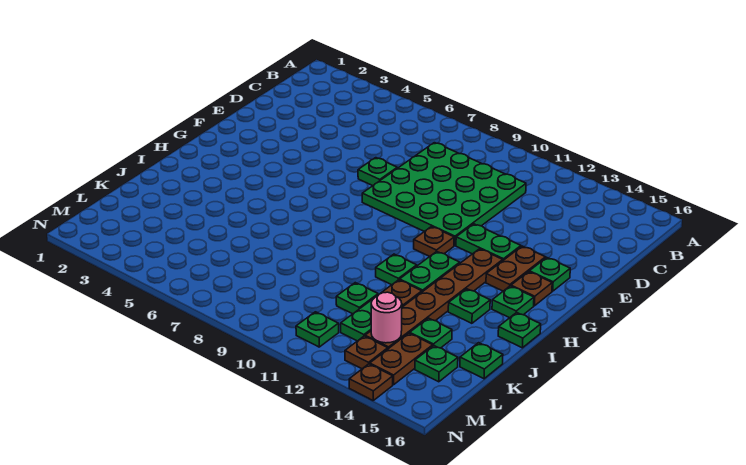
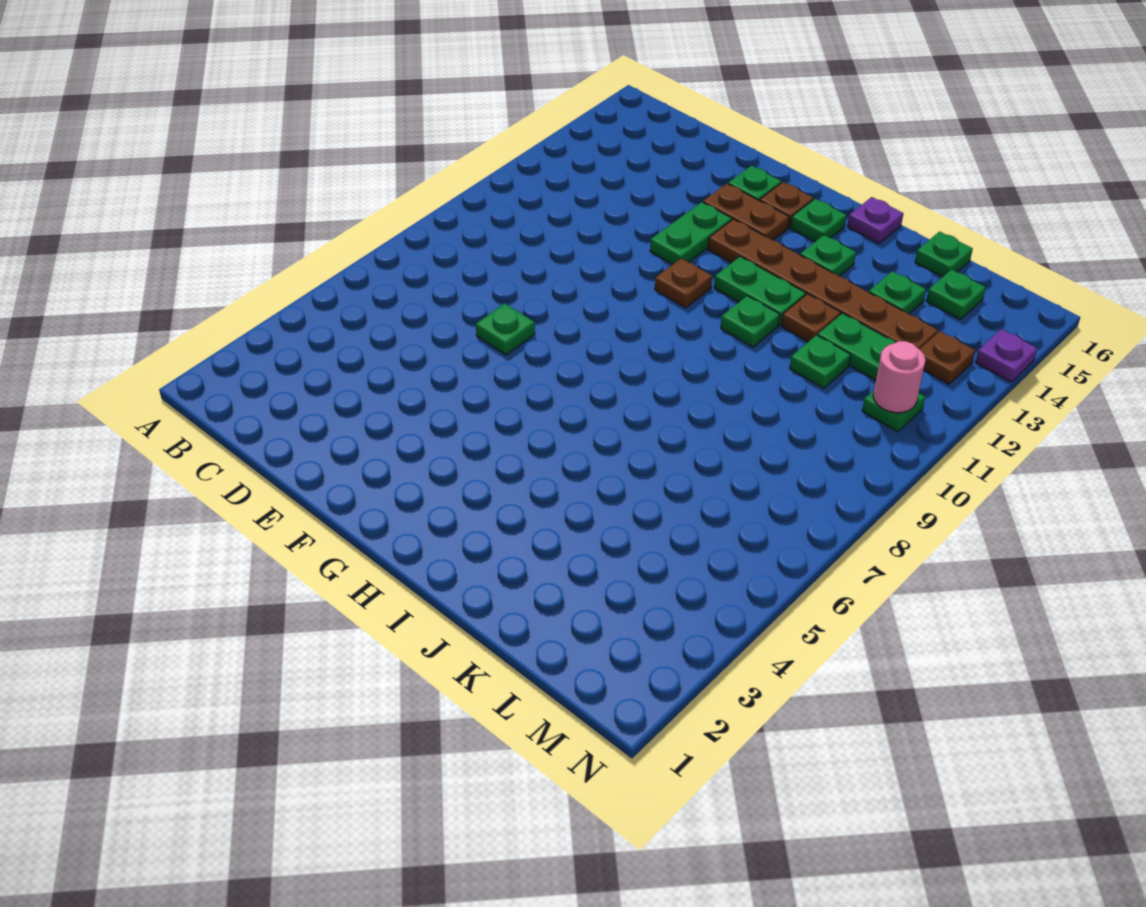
green 4x4 plate [362,143,526,246] -> none
green 1x1 plate [498,312,541,348] -> purple 1x1 plate [847,197,904,243]
pink 1x1 round brick [371,292,402,343] -> pink 1x1 round brick moved to [873,341,926,413]
brown 1x2 plate [370,333,433,385] -> none
brown 1x1 plate [349,364,393,400] -> purple 1x1 plate [975,329,1037,382]

